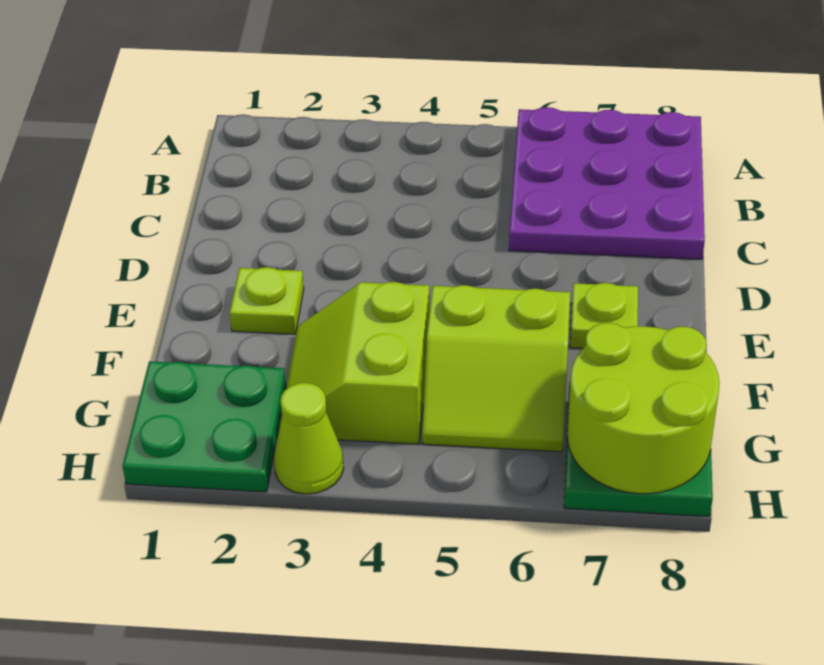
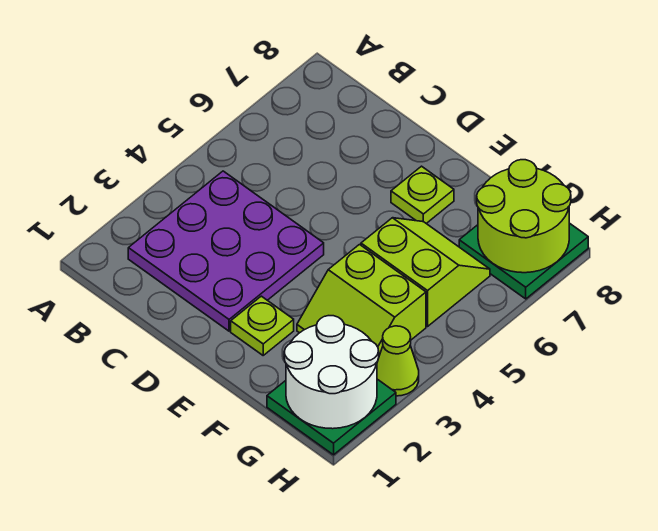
purple 3x3 plate [509,107,705,259] -> purple 3x3 plate moved to [128,171,324,331]
lime 2x2 slope [422,285,570,452] -> lime 2x2 slope turned to [361,218,490,326]
none -> white 2x2 round brick [284,316,379,429]

